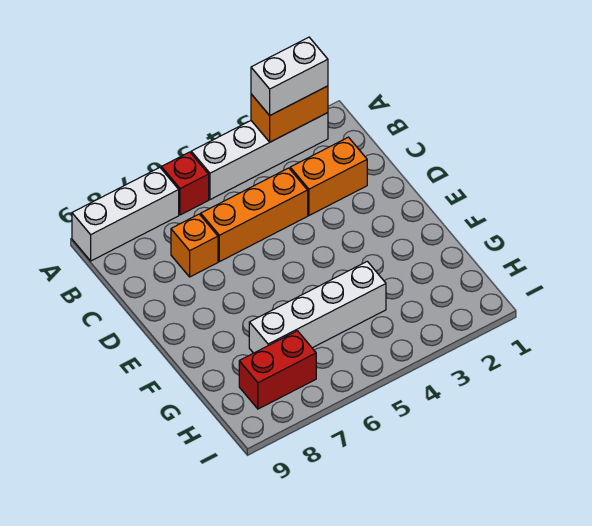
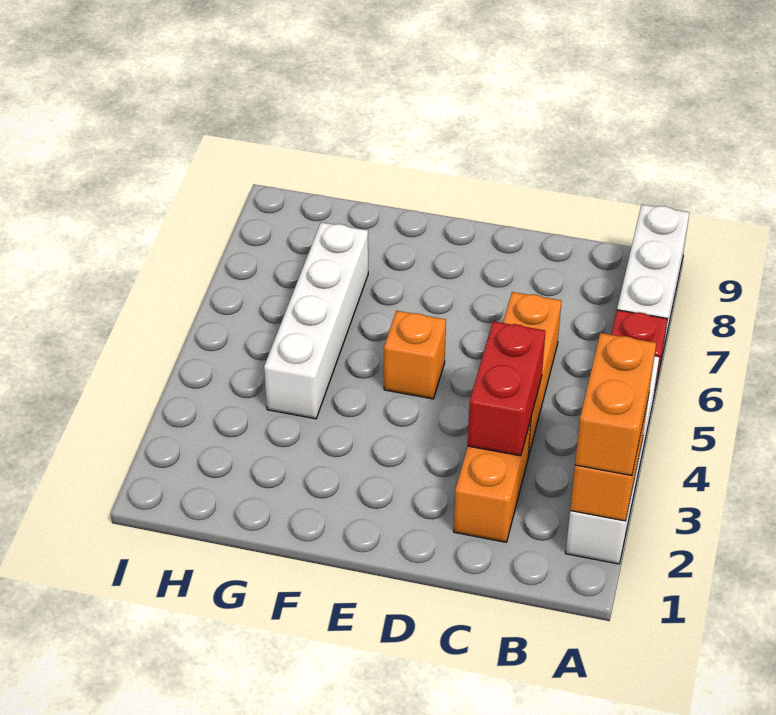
white 1x2 brick [251,37,328,115] -> orange 1x2 brick [575,333,656,476]
orange 1x1 brick [171,214,218,277] -> orange 1x1 brick moved to [384,311,446,399]
red 1x2 brick [239,331,316,409] -> red 1x2 brick moved to [468,321,545,456]

